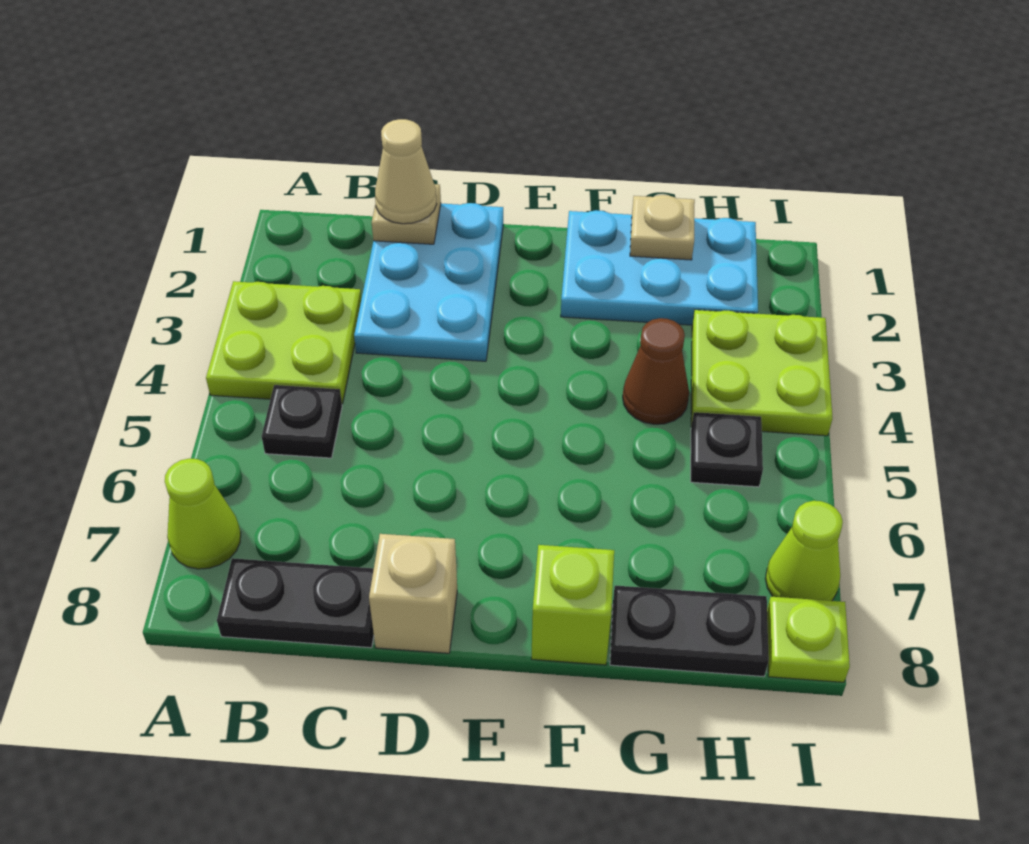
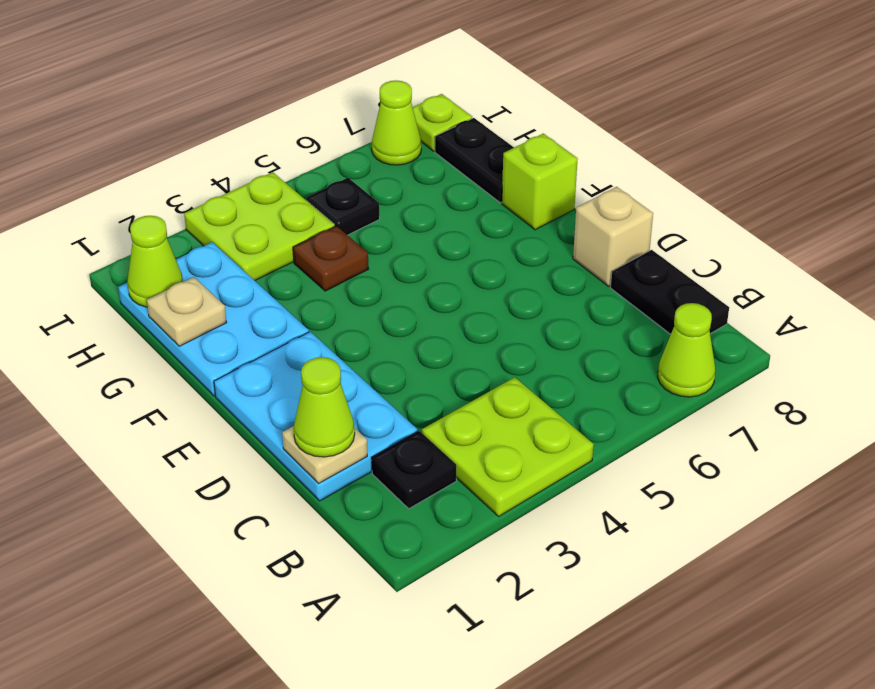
black 1x1 plate [262,385,342,458] -> black 1x1 plate moved to [372,431,456,509]
cyan 2x3 plate [354,203,503,361] -> cyan 2x3 plate turned to [214,332,417,501]
tan 1x1 cone [375,119,437,224] -> lime 1x1 cone [293,357,355,457]
brown 1x1 cone [623,318,689,424] -> brown 1x1 plate [293,226,369,291]
none -> lime 1x1 cone [127,216,183,307]

